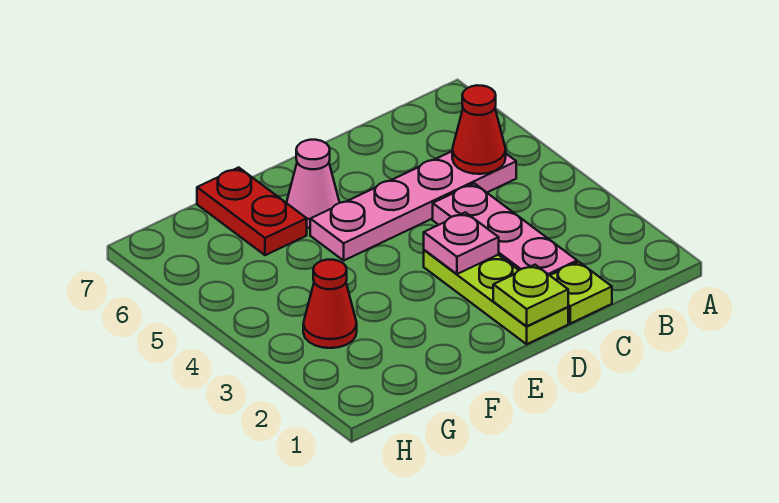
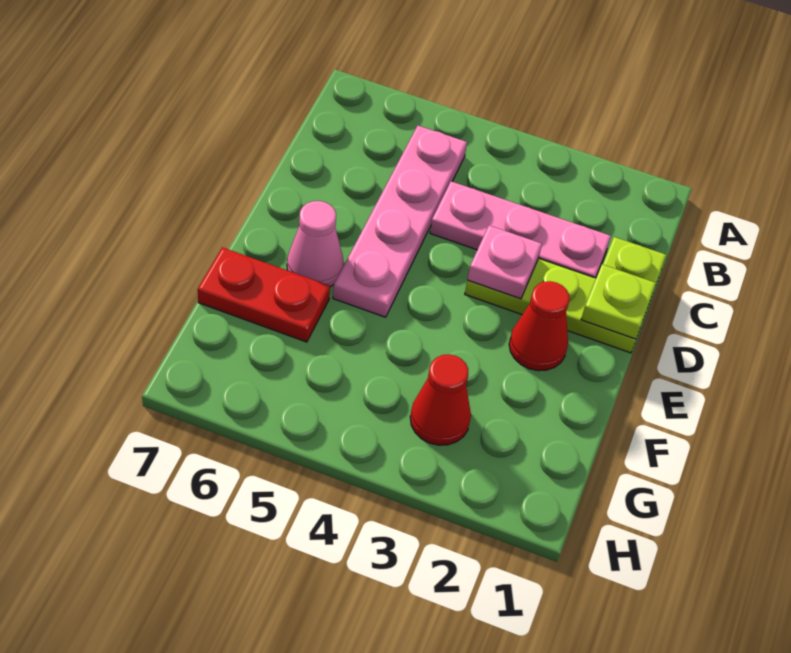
red 1x1 cone [452,85,506,174] -> red 1x1 cone moved to [509,281,570,371]

